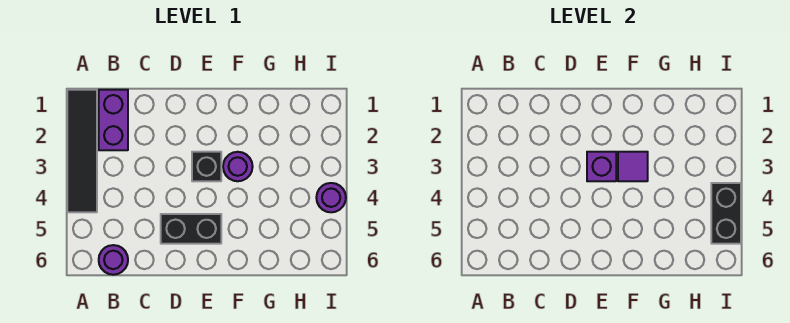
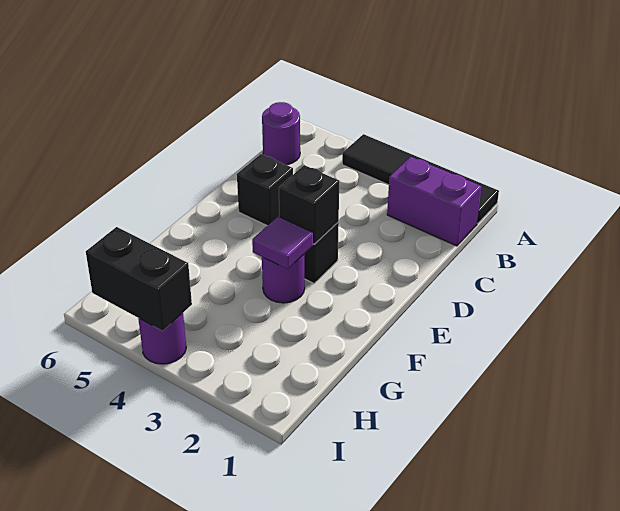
black 1x2 brick [161,214,221,244] -> black 1x1 brick [237,154,293,226]
purple 1x1 brick [587,152,616,181] -> black 1x1 brick [279,165,339,244]

